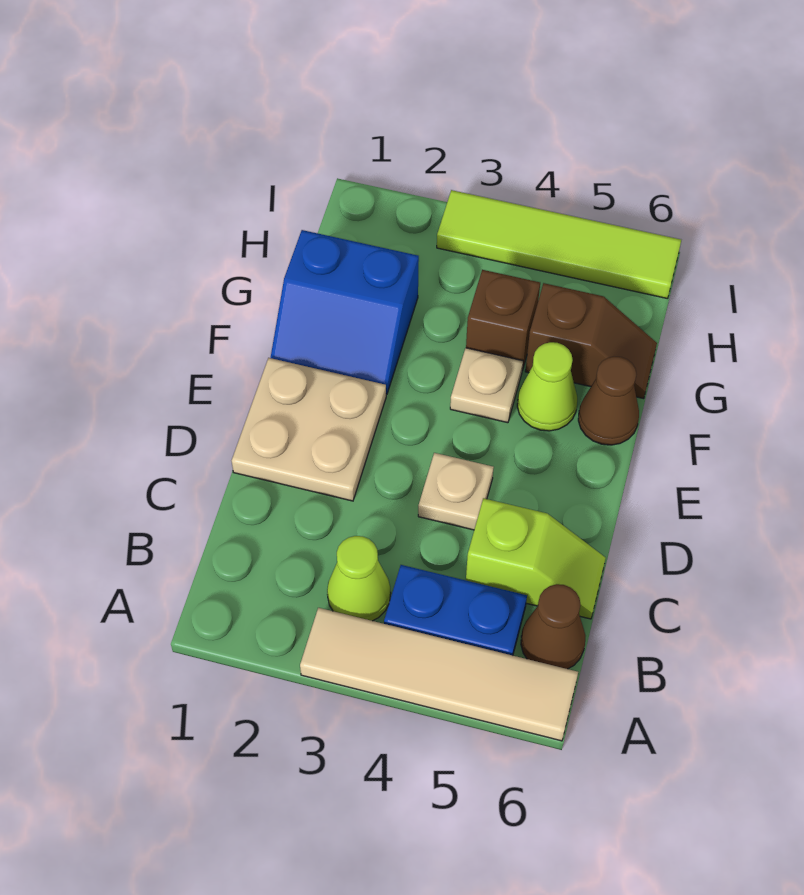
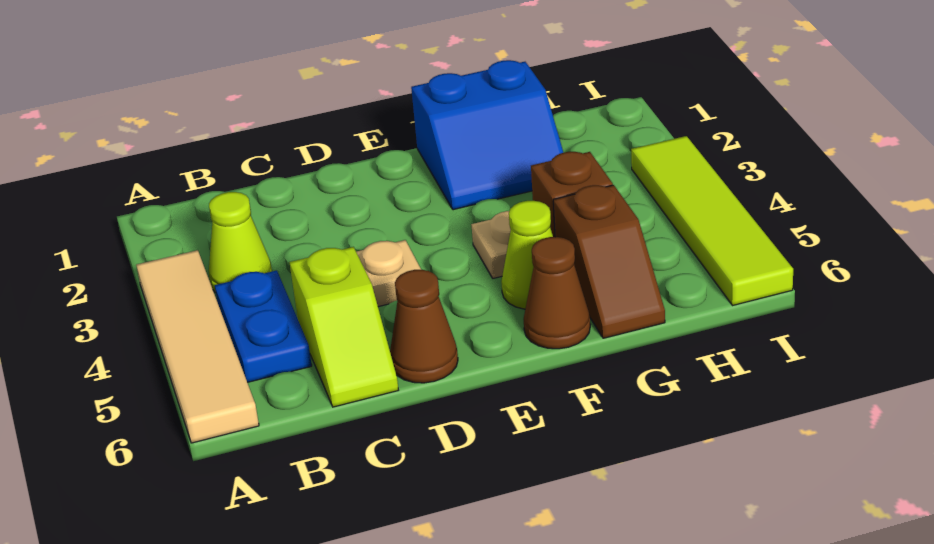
brown 1x1 cone [521,584,585,669] -> brown 1x1 cone moved to [390,270,458,383]
tan 2x2 plate [232,358,386,501] -> none
blue 2x2 slope [271,230,419,395] -> blue 2x2 slope turned to [411,60,563,210]

